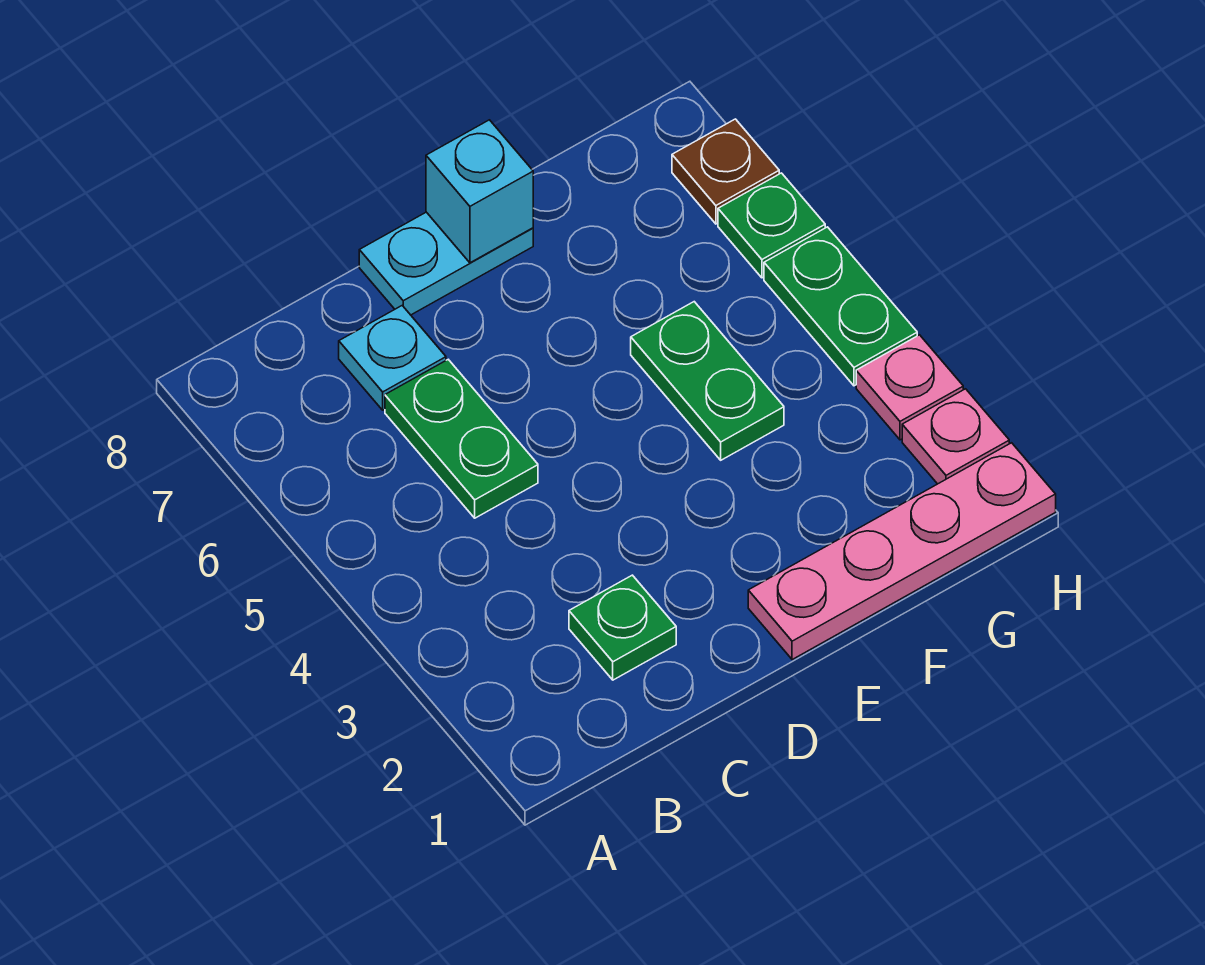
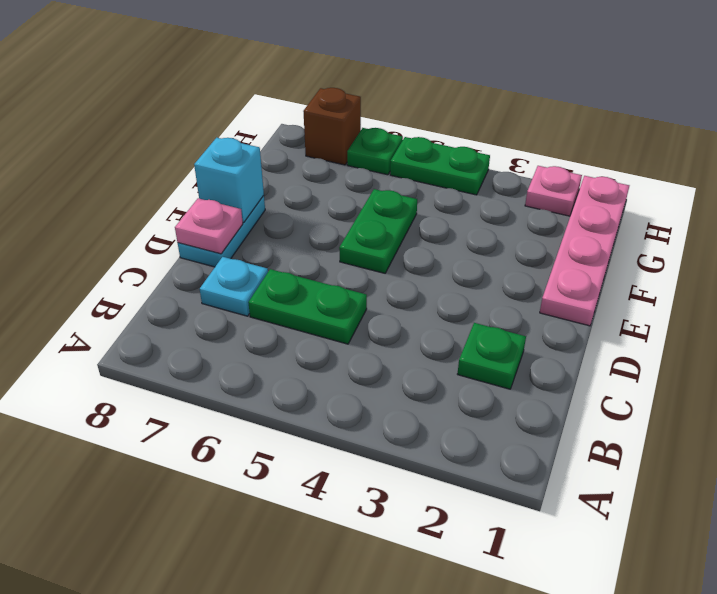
green 1x2 plate [631,302,784,460] -> green 1x2 plate turned to [339,189,417,273]
pink 1x1 plate [856,335,963,440] -> pink 1x1 plate moved to [175,198,243,254]
brown 1x1 plate [672,119,779,224] -> brown 1x1 brick [303,88,361,165]

